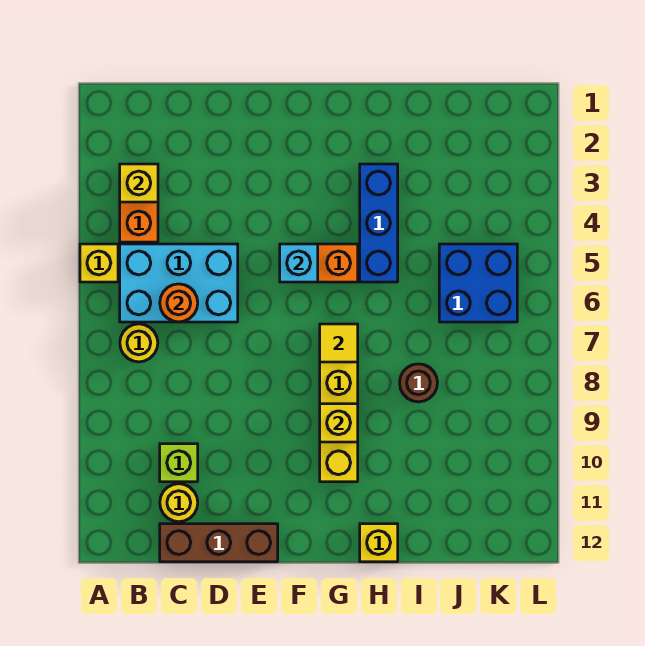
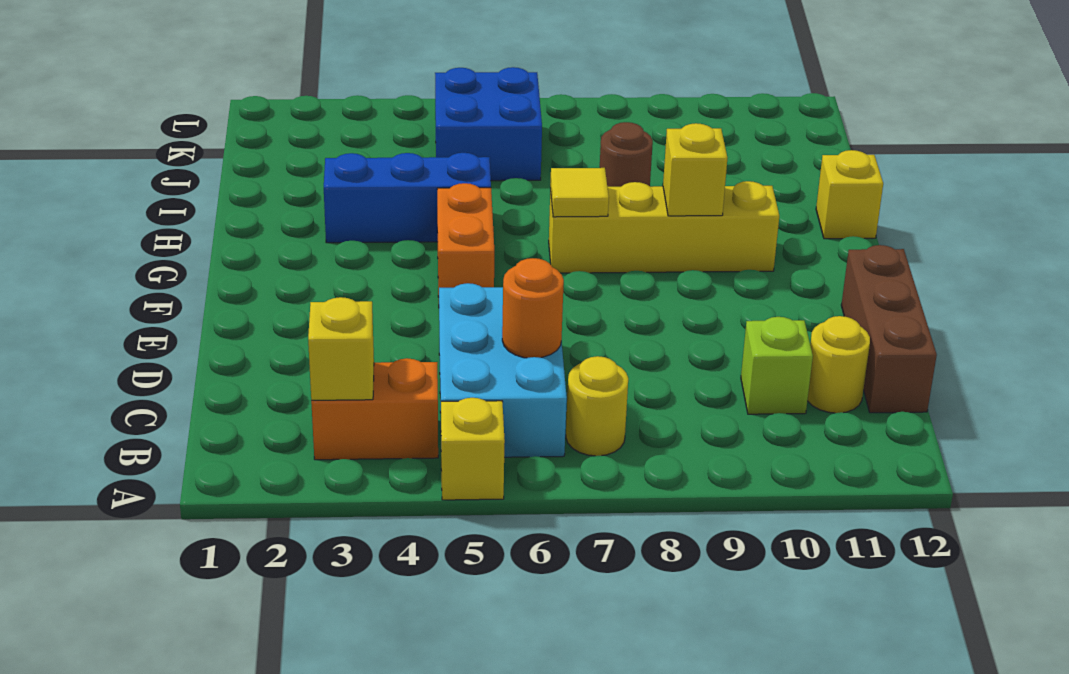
cyan 1x1 brick [280,244,318,282] -> none

